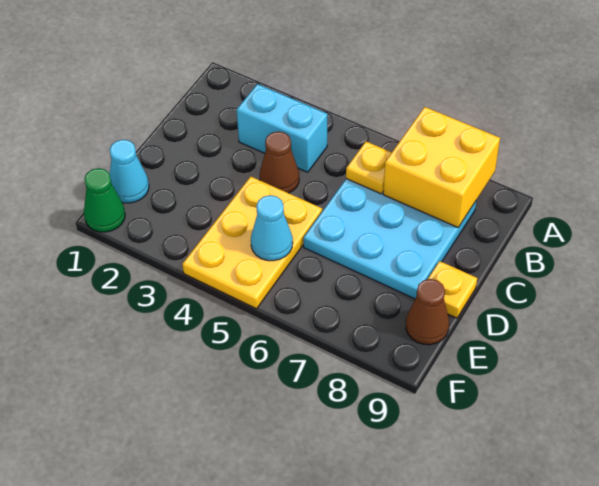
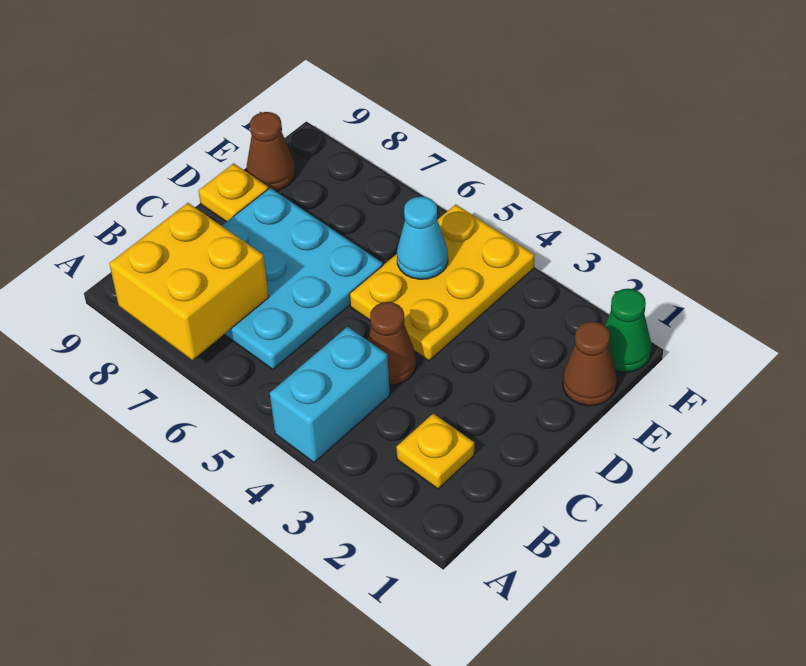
cyan 1x2 brick [237,84,327,172] -> cyan 1x2 brick turned to [270,327,390,462]
yellow 1x1 plate [346,142,392,194] -> yellow 1x1 plate moved to [396,414,474,489]
cyan 1x1 cone [110,140,149,203] -> brown 1x1 cone [563,322,617,406]

